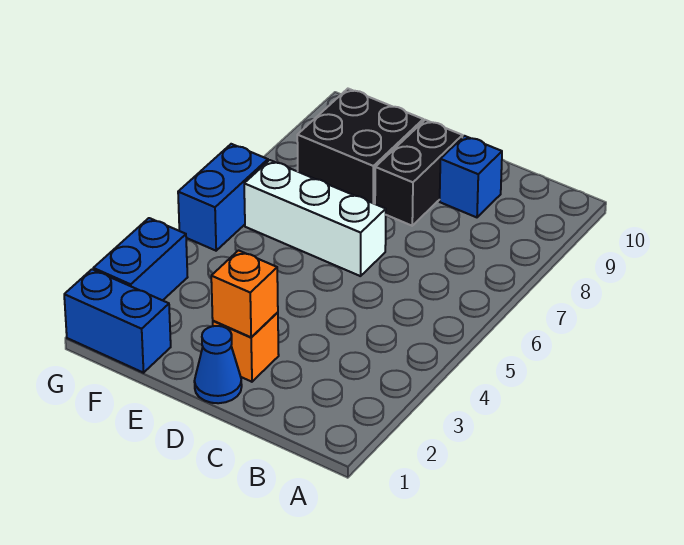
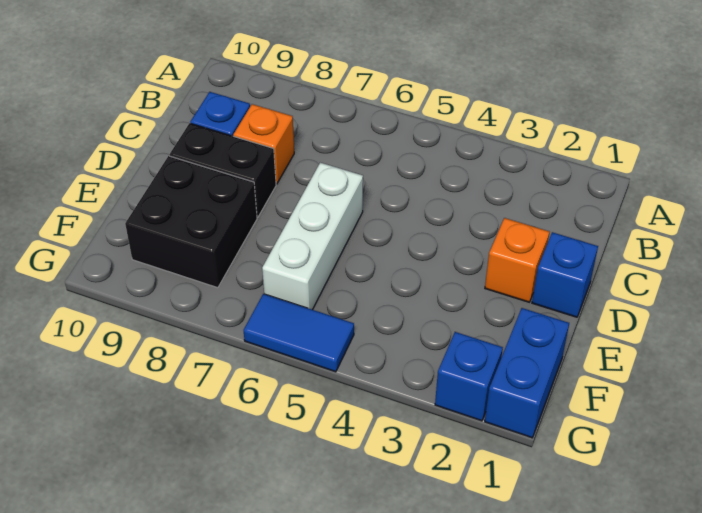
blue 1x1 cone [194,326,242,403] -> blue 1x1 brick [532,232,598,317]
orange 1x1 brick [211,250,278,337] -> orange 1x1 brick moved to [233,104,294,184]
blue 1x2 brick [93,218,188,300] -> blue 1x1 brick [435,332,503,421]
blue 1x2 brick [178,144,268,251] -> blue 1x2 tile [243,294,354,372]

